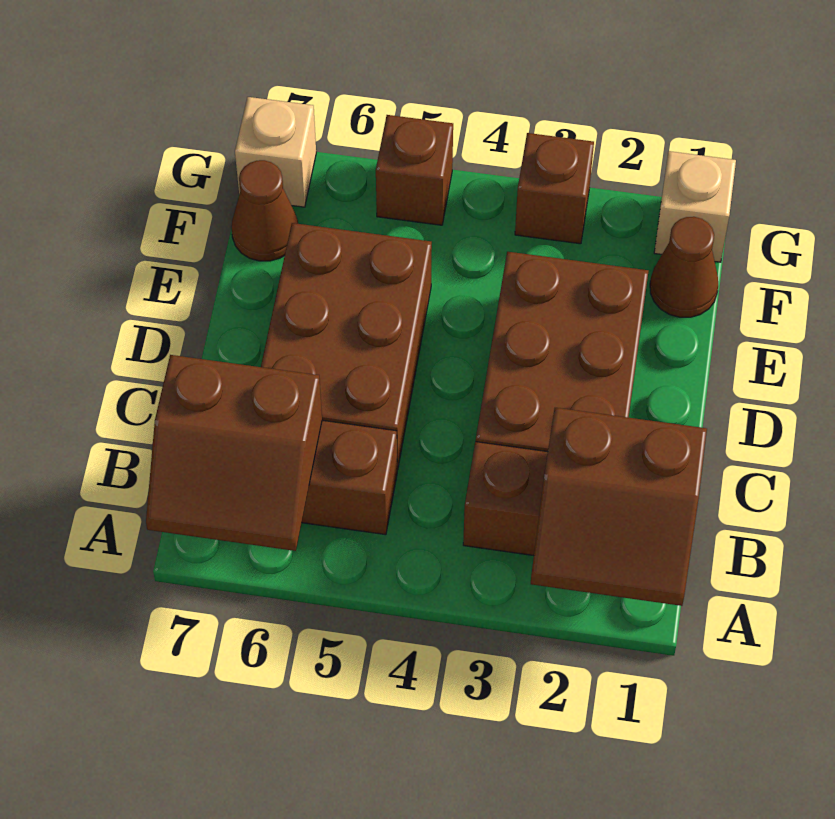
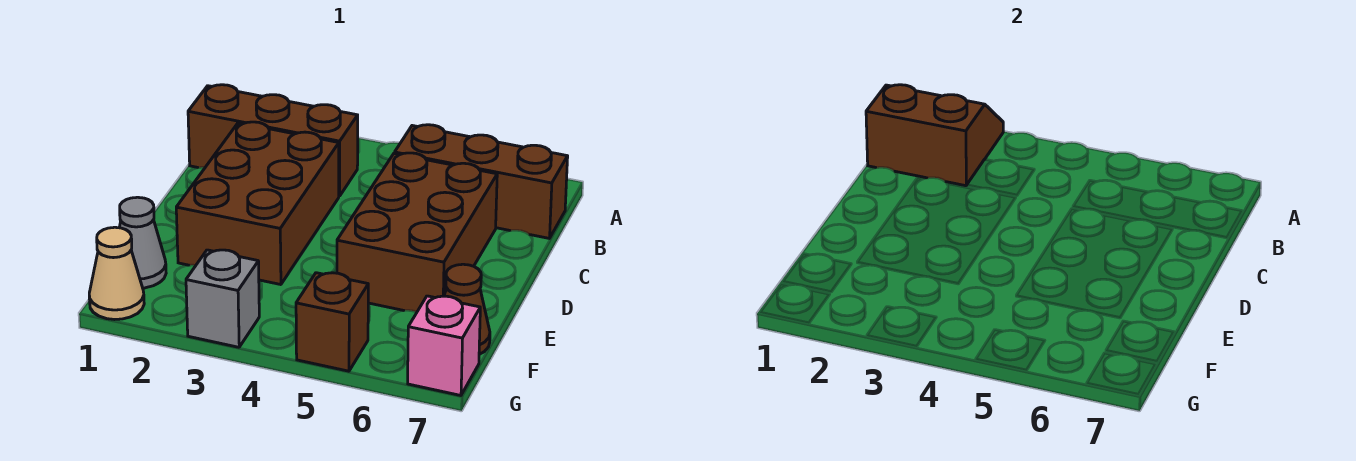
brown 2x2 slope [146,355,322,551] -> none
brown 1x1 cone [650,217,718,317] -> grey 1x1 cone [119,197,166,288]
tan 1x1 brick [654,151,736,262] -> tan 1x1 cone [89,227,144,320]
brown 1x1 brick [515,133,594,244] -> grey 1x1 brick [186,250,259,347]
tan 1x1 brick [235,97,316,207] -> pink 1x1 brick [408,296,480,395]

